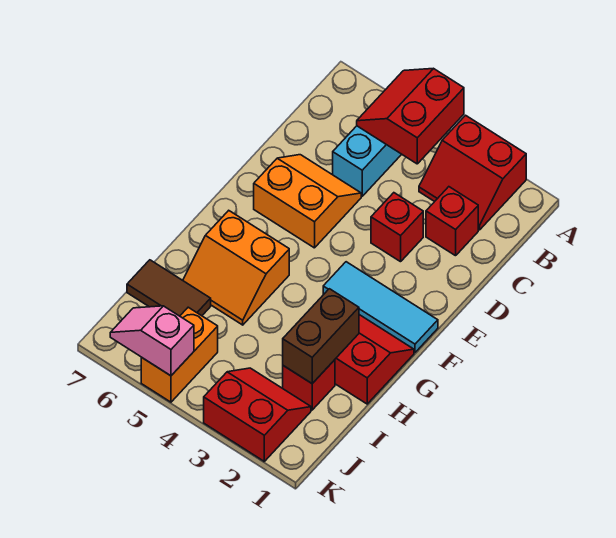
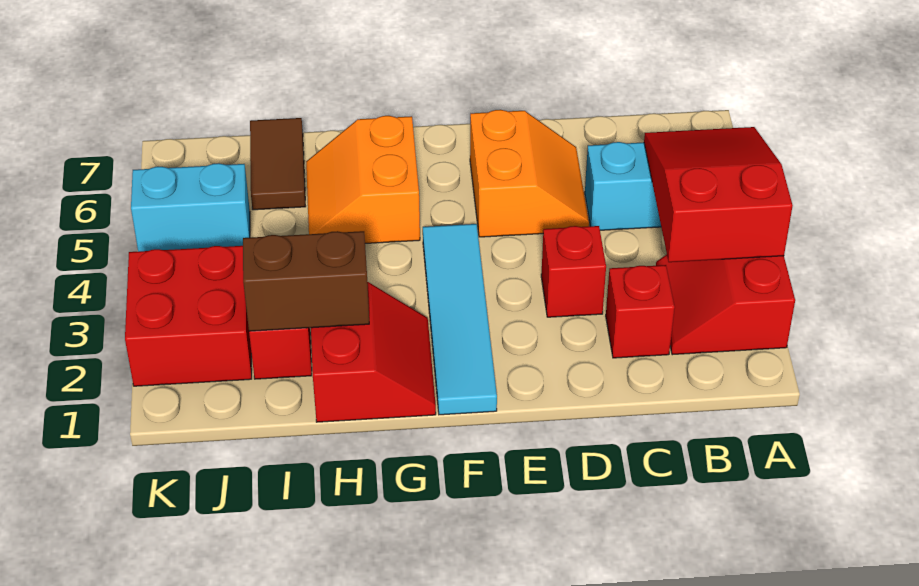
red 2x2 slope [357,69,464,164] -> red 2x3 slope [644,127,793,262]
cyan 1x3 tile [323,262,438,352] -> cyan 1x4 tile [423,224,497,415]
red 2x2 slope [204,368,311,461] -> red 2x2 brick [125,246,252,386]
orange 1x2 brick [141,307,218,402] -> cyan 1x2 brick [131,163,250,252]
pink 1x2 slope [110,306,194,376] -> none

